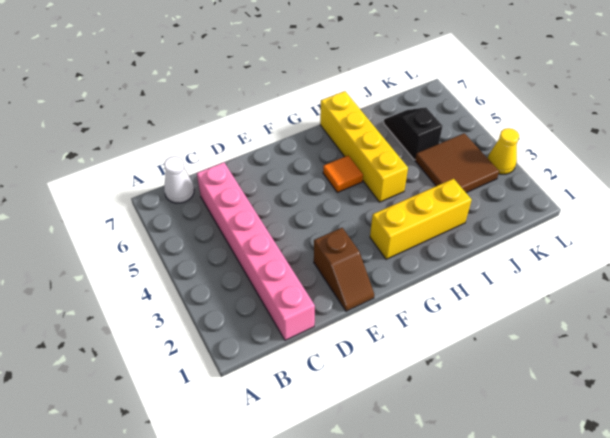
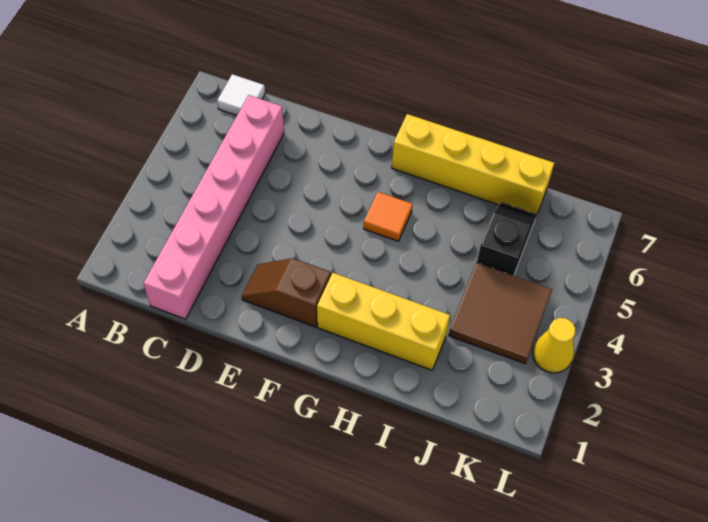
white 1x1 cone [164,156,194,203] -> white 1x1 tile [217,74,265,115]
brown 1x2 slope [314,228,374,311] -> brown 1x2 slope turned to [242,258,331,327]
yellow 1x4 brick [320,91,408,202] -> yellow 1x4 brick turned to [392,114,554,214]

